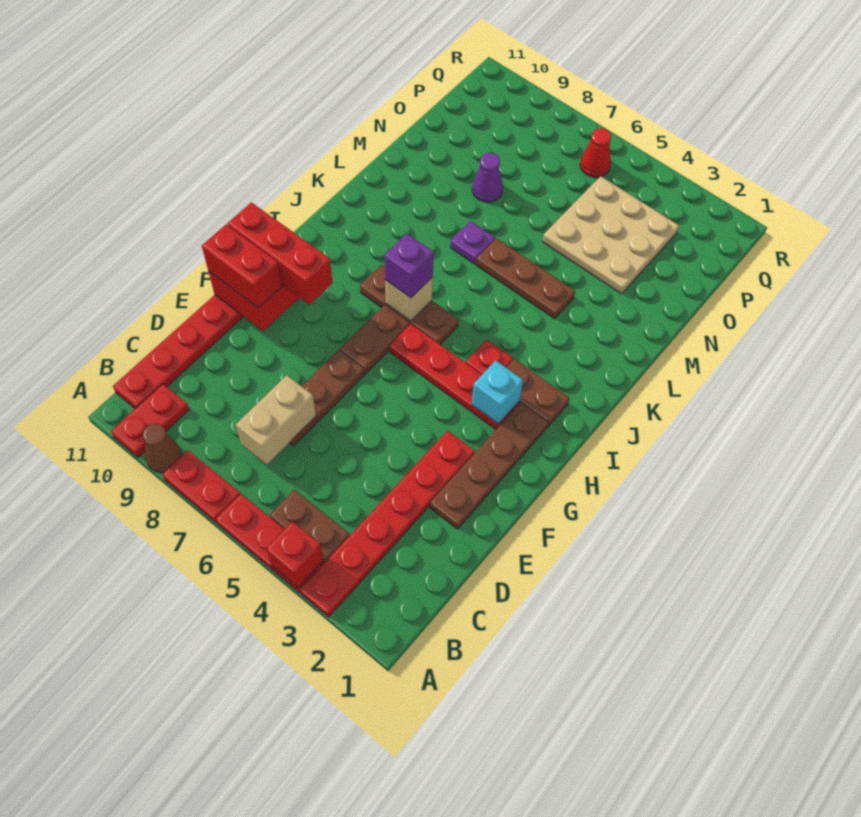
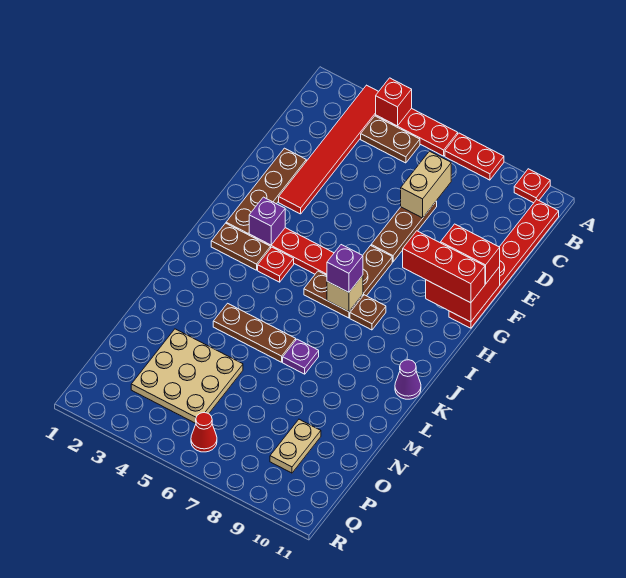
red 1x6 plate [300,431,475,617] -> red 1x6 tile [279,85,379,214]
brown 1x1 cone [143,424,181,473] -> none
red 1x2 plate [111,384,189,457] -> red 1x1 plate [514,169,550,203]
cyan 1x1 brick [472,360,523,424] -> purple 1x1 brick [249,197,285,245]
purple 1x1 cone [472,153,503,202] -> purple 1x1 cone moved to [395,360,421,399]
none -> tan 1x2 plate [270,419,321,473]

